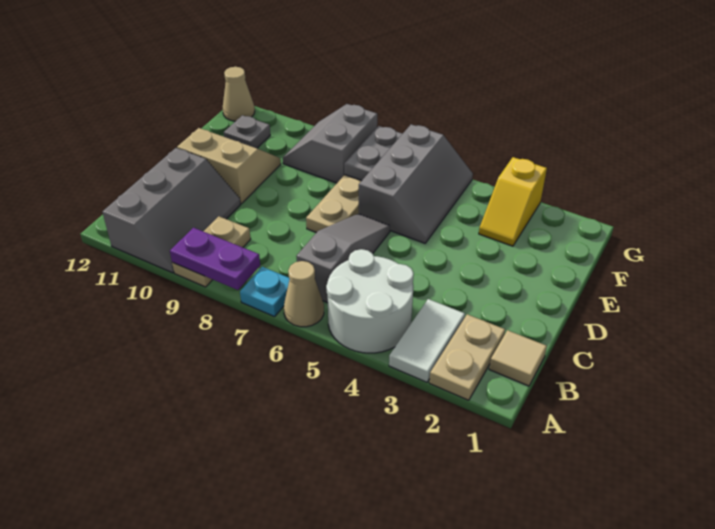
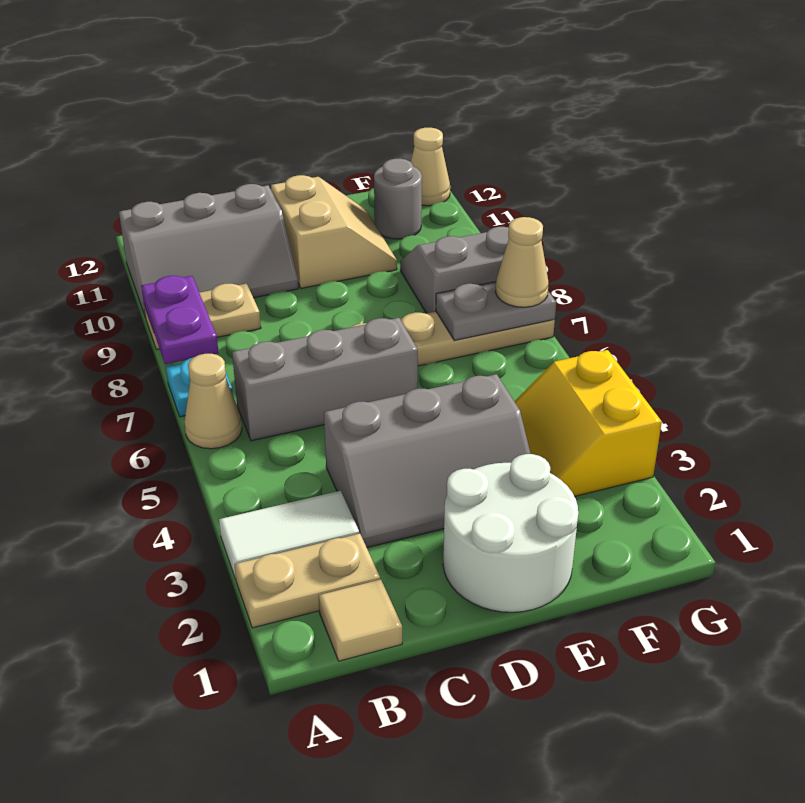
white 2x2 round brick [326,249,414,353] -> white 2x2 round brick moved to [443,454,578,612]
grey 1x3 slope [296,214,390,303] -> grey 1x3 brick [232,318,418,441]
grey 2x3 slope [359,124,473,243] -> grey 2x3 slope moved to [324,374,531,547]
yellow 1x2 slope [479,157,547,246] -> yellow 2x2 slope [514,350,662,496]
grey 1x1 plate [224,115,270,148] -> grey 1x1 round brick [374,159,422,239]
none -> tan 1x1 cone [495,217,549,307]

